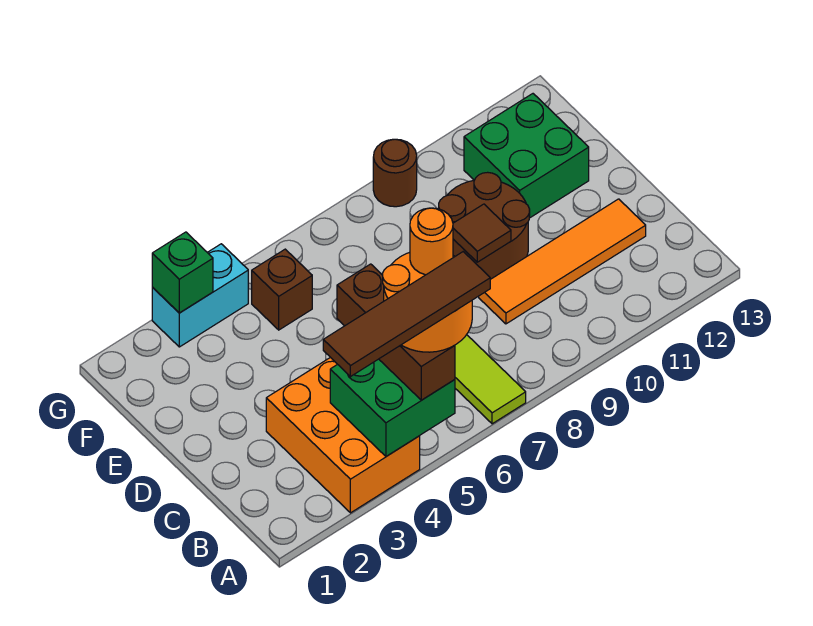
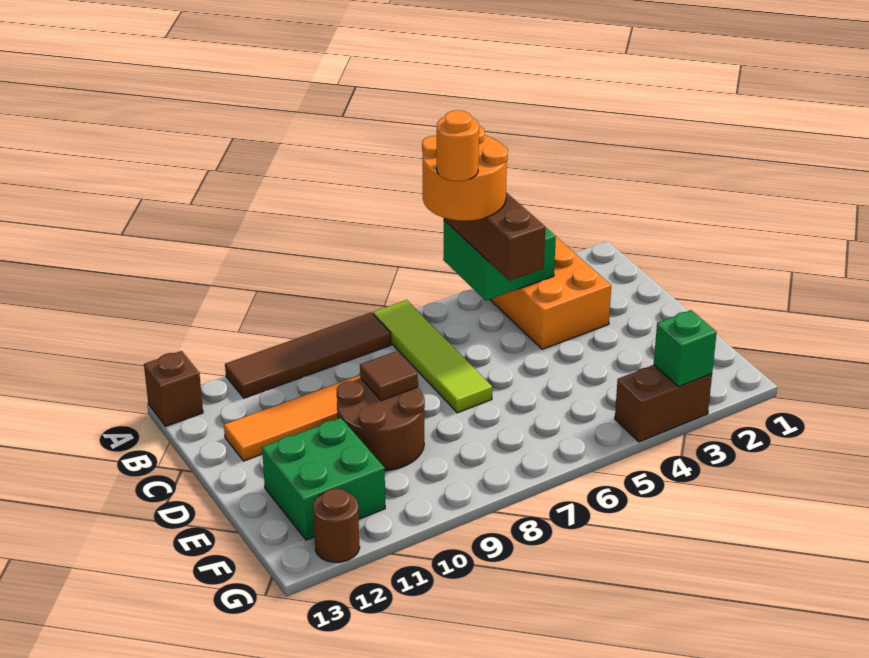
brown 1x4 tile [323,252,490,377] -> brown 1x4 tile moved to [225,313,391,398]
brown 1x1 brick [252,249,312,330] -> brown 1x1 brick moved to [144,351,203,426]
cyan 1x2 brick [152,244,248,347] -> brown 1x2 brick [615,365,712,442]
brown 1x1 round brick [373,139,417,207] -> brown 1x1 round brick moved to [313,489,360,562]

